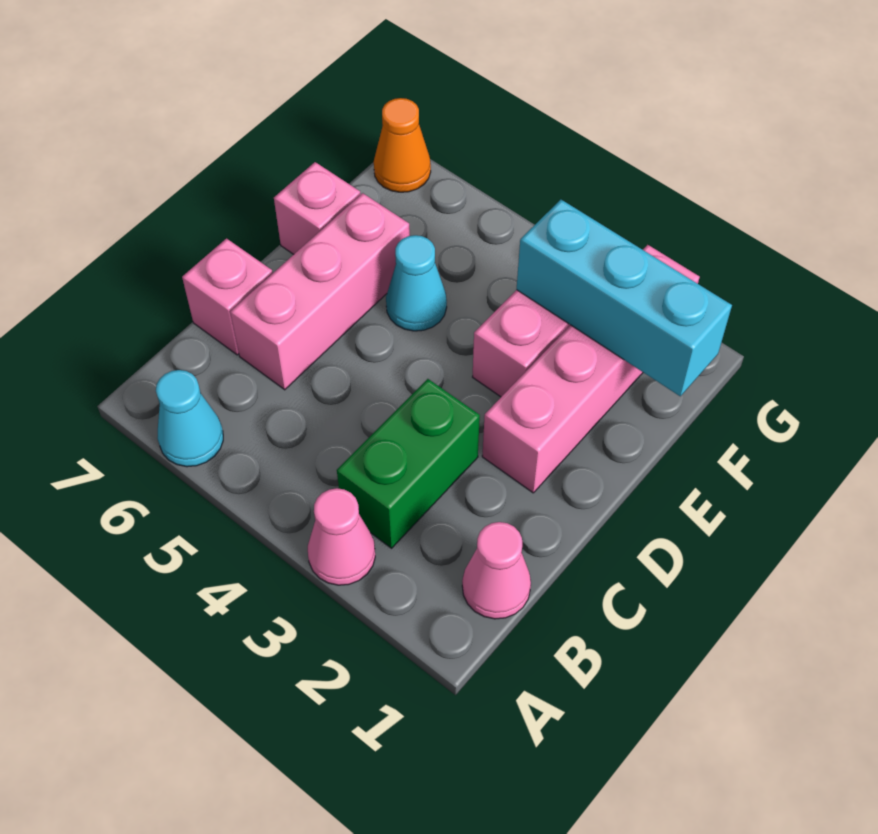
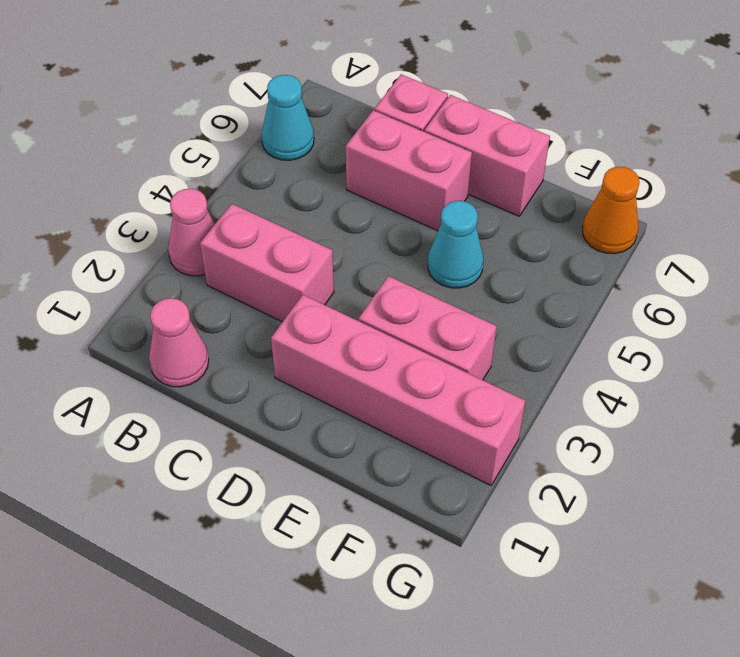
green 1x2 brick [337,379,480,548] -> pink 1x2 brick [200,204,334,322]
pink 1x3 brick [230,193,410,390] -> pink 1x2 brick [346,110,472,231]
pink 1x1 brick [274,162,361,255] -> pink 1x2 brick [424,95,550,216]
cyan 1x3 brick [517,200,732,396] -> none

